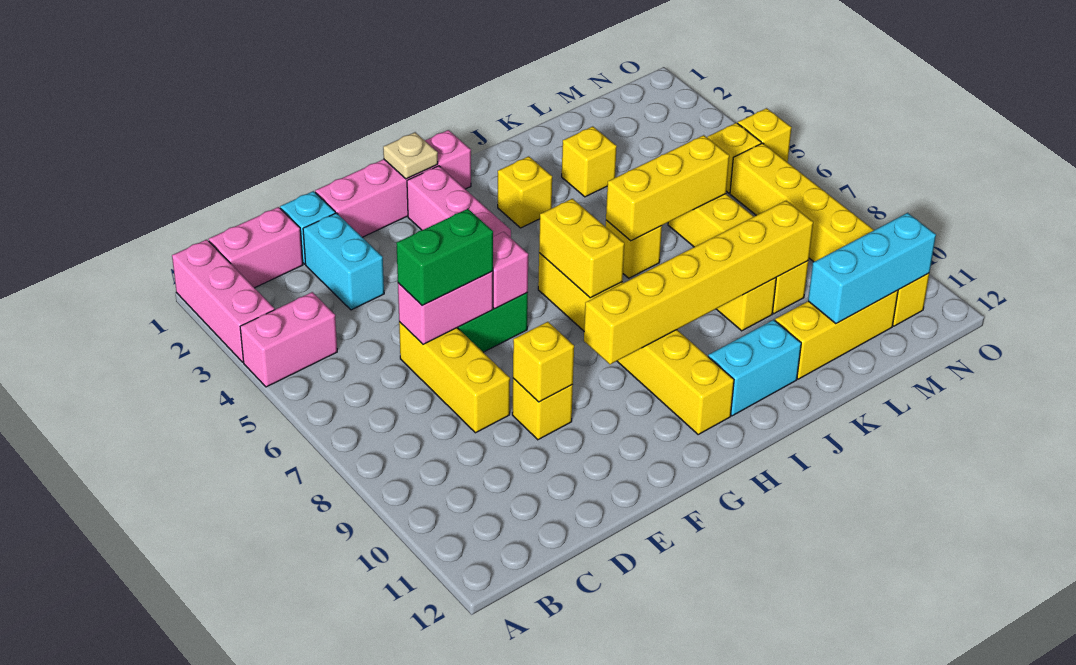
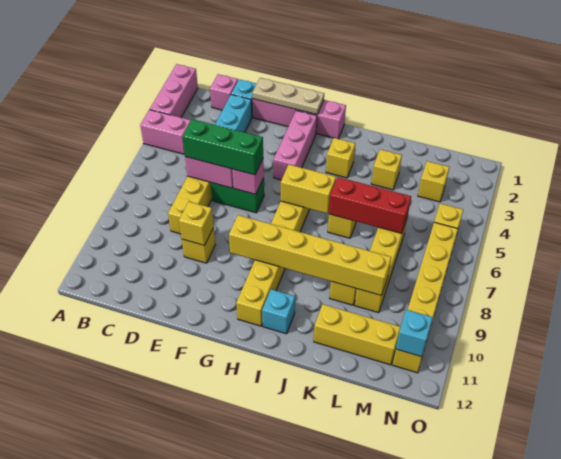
pink 1x2 brick [209,207,303,288] -> pink 1x1 brick [210,74,238,110]
green 1x2 brick [396,209,493,305] -> green 1x3 brick [182,119,263,175]
tan 1x1 plate [383,132,438,179] -> tan 1x3 plate [253,78,324,114]
yellow 1x2 brick [539,199,624,298] -> yellow 1x2 brick turned to [281,165,336,214]
cyan 1x2 brick [708,320,801,416] -> cyan 1x1 brick [262,289,295,334]
yellow 1x3 brick [606,135,729,241] -> red 1x3 brick [329,177,411,233]
cyan 1x3 brick [808,213,936,324] -> cyan 1x1 brick [396,310,433,357]
yellow 1x1 brick [738,108,792,162] -> yellow 1x1 brick moved to [418,161,449,202]

